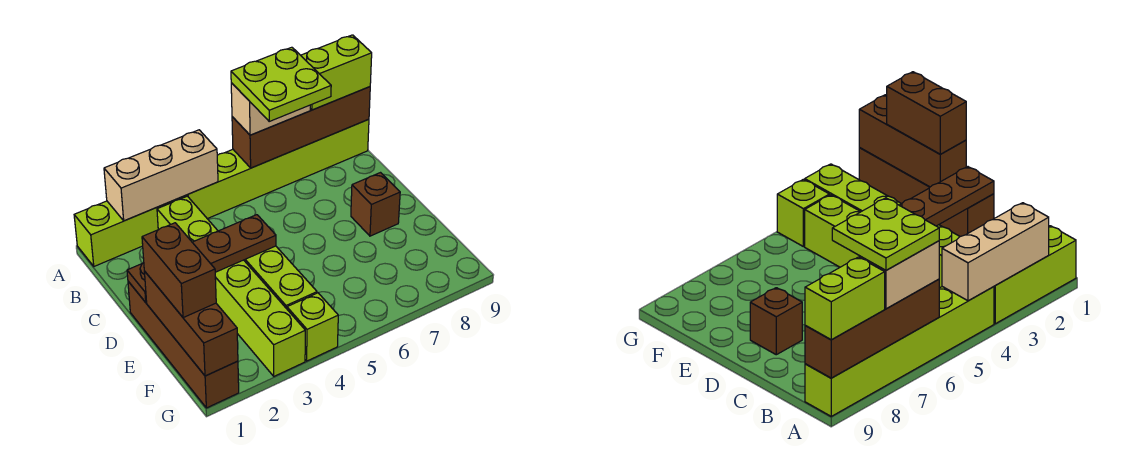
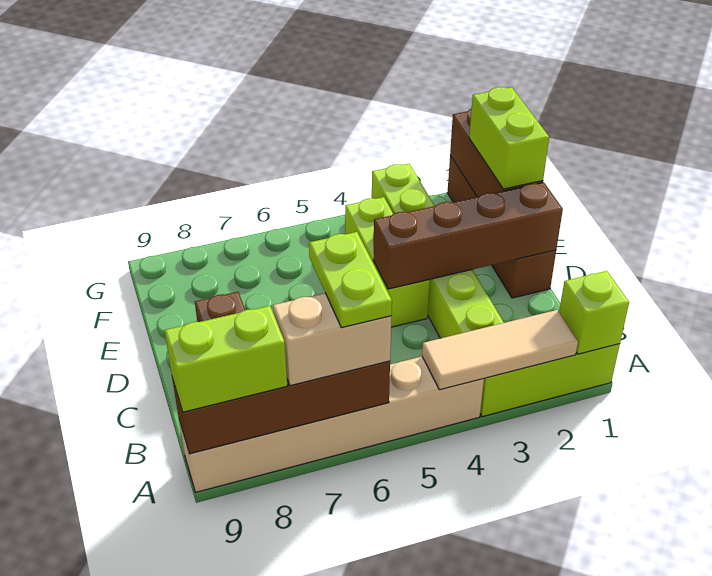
tan 1x3 brick [104,130,218,221] -> tan 1x3 tile [422,310,578,390]
lime 1x6 brick [187,119,369,219] -> tan 1x6 brick [179,357,484,492]
lime 2x2 plate [231,47,331,121] -> lime 1x2 plate [309,232,392,328]
brown 1x4 plate [127,215,276,302] -> brown 1x4 brick [373,182,563,289]
brown 1x2 brick [142,223,216,318] -> lime 1x2 brick [469,87,549,189]
lime 1x1 brick [287,293,338,361] -> lime 1x1 brick moved to [559,271,629,354]

